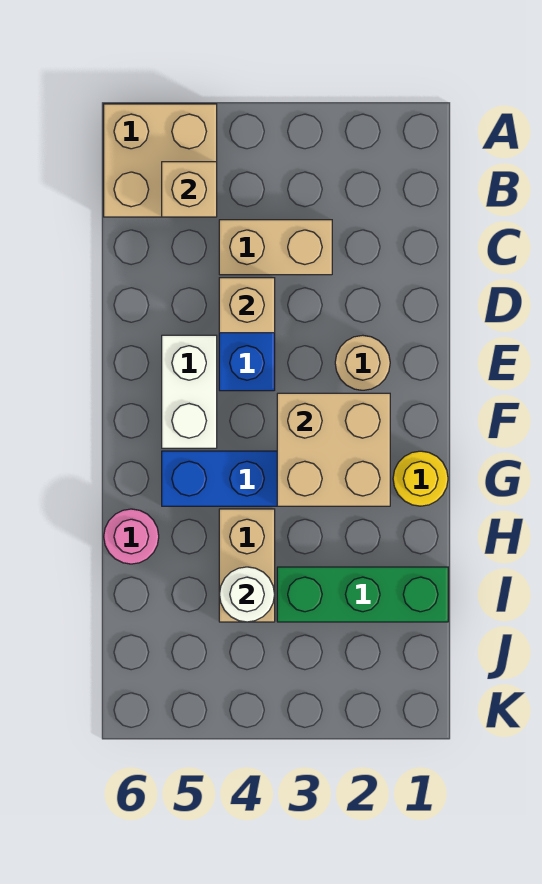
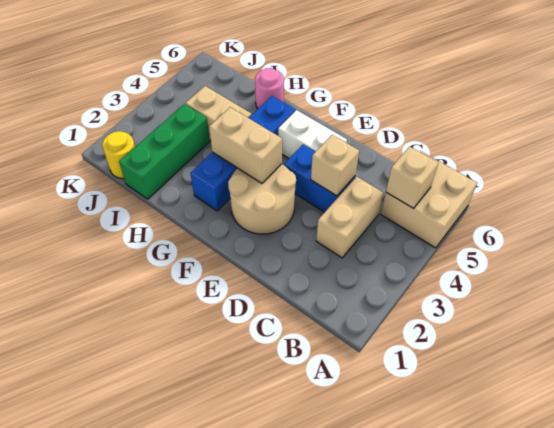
tan 1x1 round brick [335,335,390,390] -> tan 2x2 round brick [228,164,296,234]
tan 2x2 brick [277,393,390,506] -> tan 1x2 brick [209,107,282,183]
yellow 1x1 round brick [393,451,448,506] -> yellow 1x1 round brick moved to [102,131,135,179]
white 1x1 round brick [219,567,275,622] -> none

